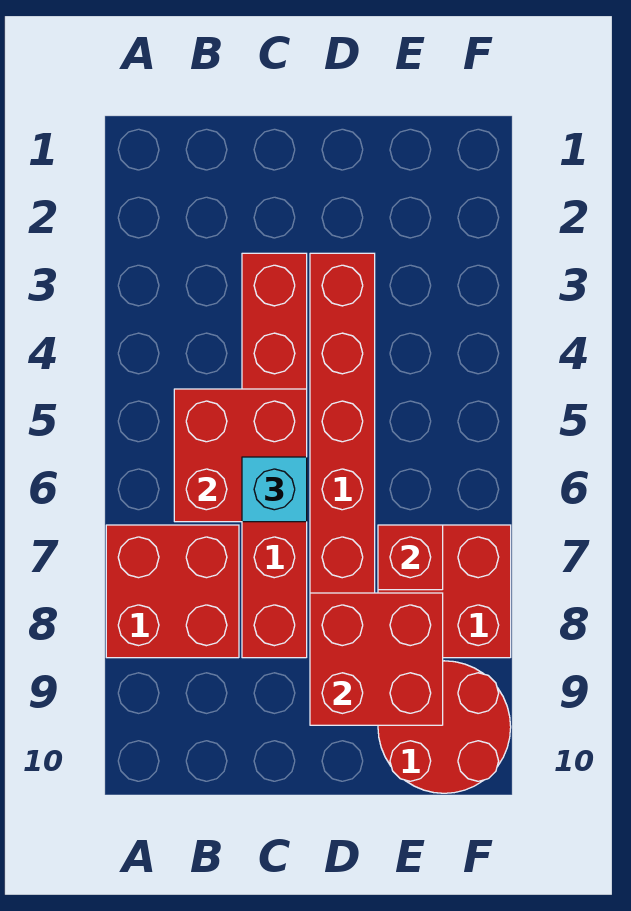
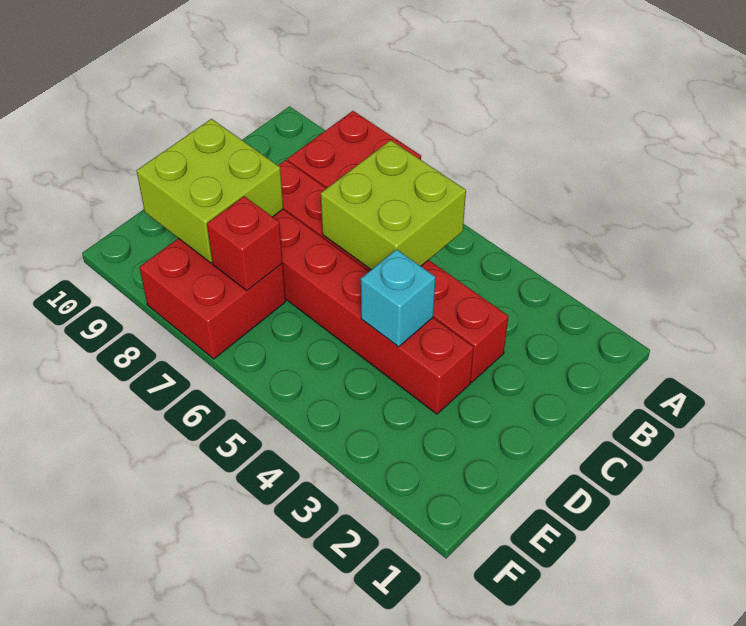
red 2x2 brick [174,389,307,522] -> lime 2x2 brick [321,140,466,270]
cyan 1x1 brick [242,457,307,522] -> cyan 1x1 brick moved to [361,249,435,347]
red 2x2 brick [310,593,443,725] -> lime 2x2 brick [137,119,283,263]
red 2x2 round brick [378,661,511,793] -> none

